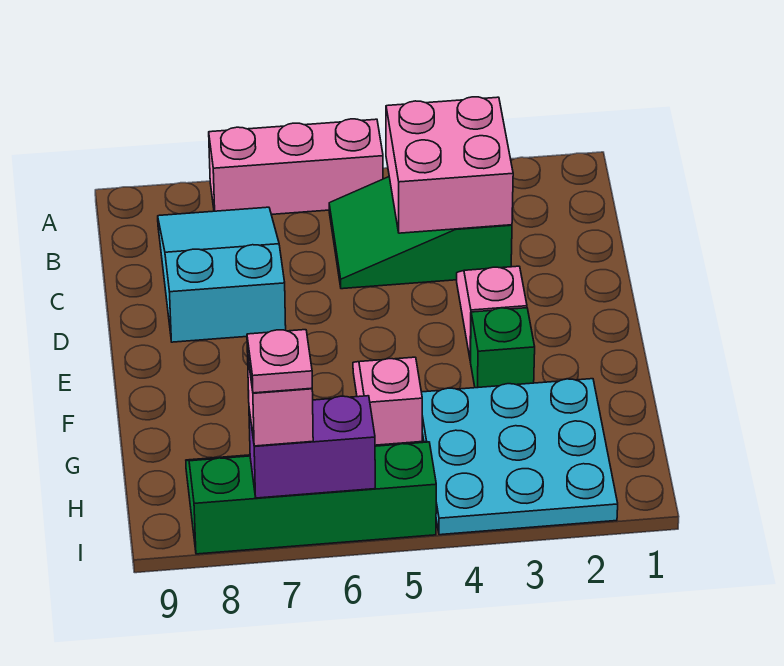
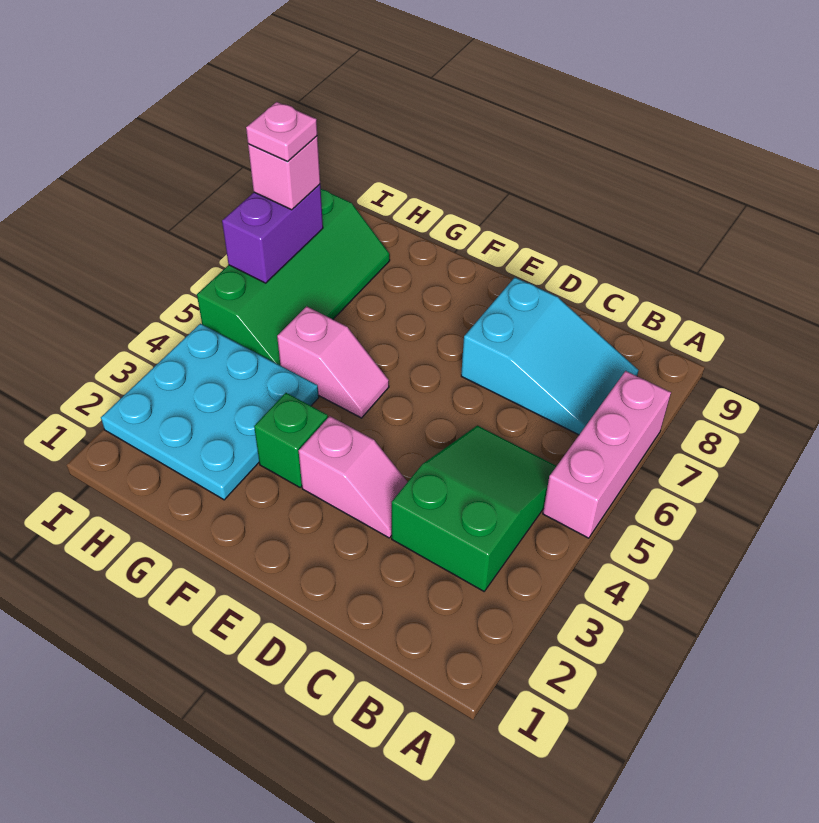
pink 2x2 brick [386,97,513,233] -> none

